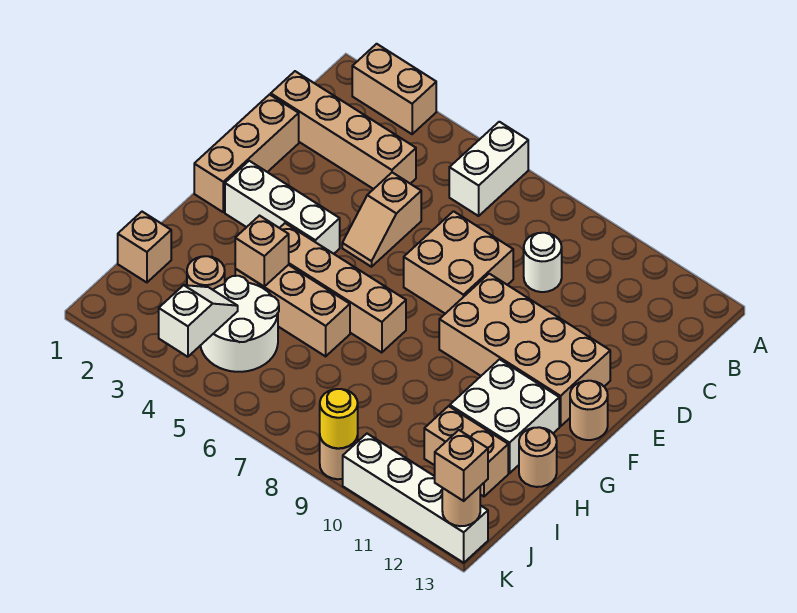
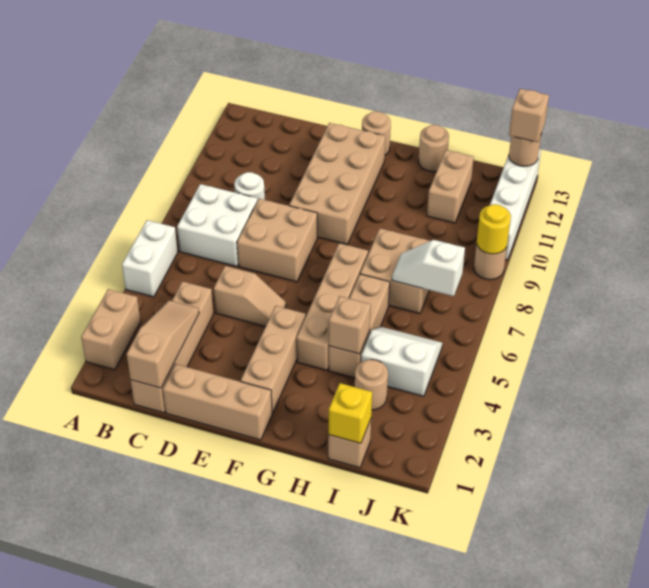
white 1x2 brick [449,122,528,216] -> white 1x2 brick turned to [122,220,178,297]
none -> tan 1x3 slope [126,300,199,388]
white 1x3 brick [225,161,340,254] -> tan 1x3 brick [241,306,306,413]
white 2x2 brick [450,359,559,473] -> white 2x2 brick moved to [177,184,258,267]
none -> tan 2x2 brick [360,228,430,314]
none -> yellow 1x1 brick [329,383,372,443]
white 2x2 round brick [200,276,279,372] -> white 2x2 slope [361,327,442,396]
white 1x2 slope [159,285,238,357] -> white 1x2 slope moved to [392,240,465,296]

